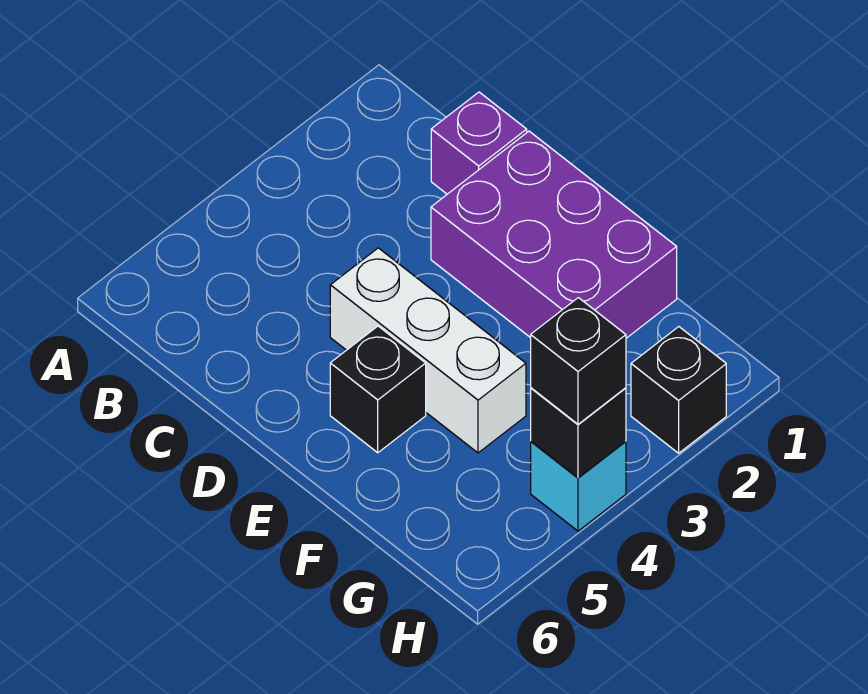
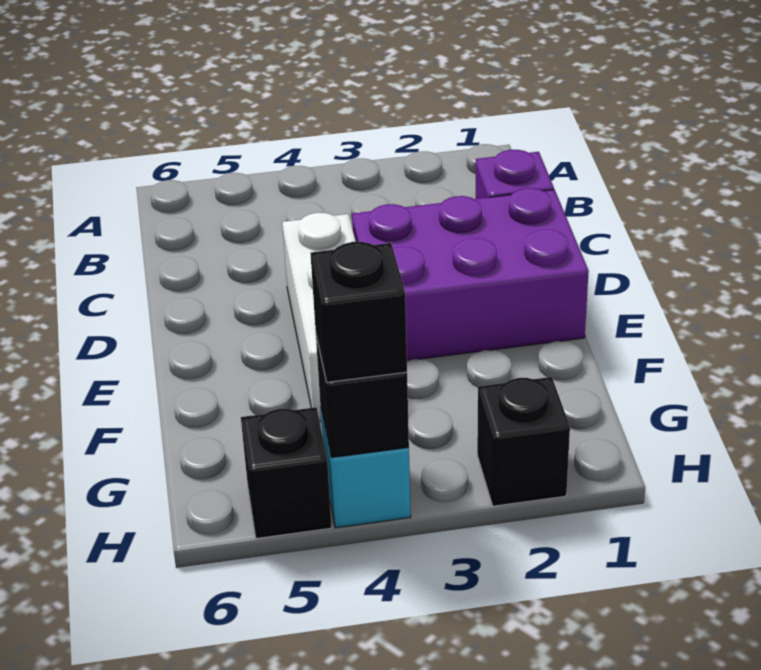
purple 2x3 brick [431,131,677,338] -> purple 2x3 brick turned to [352,188,589,361]
black 1x1 brick [330,326,426,453] -> black 1x1 brick moved to [241,407,332,539]

